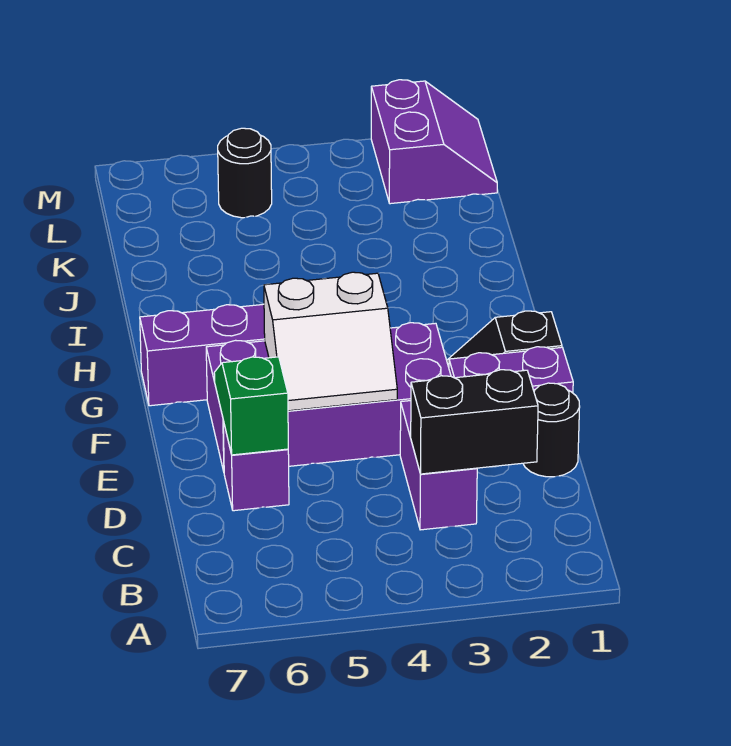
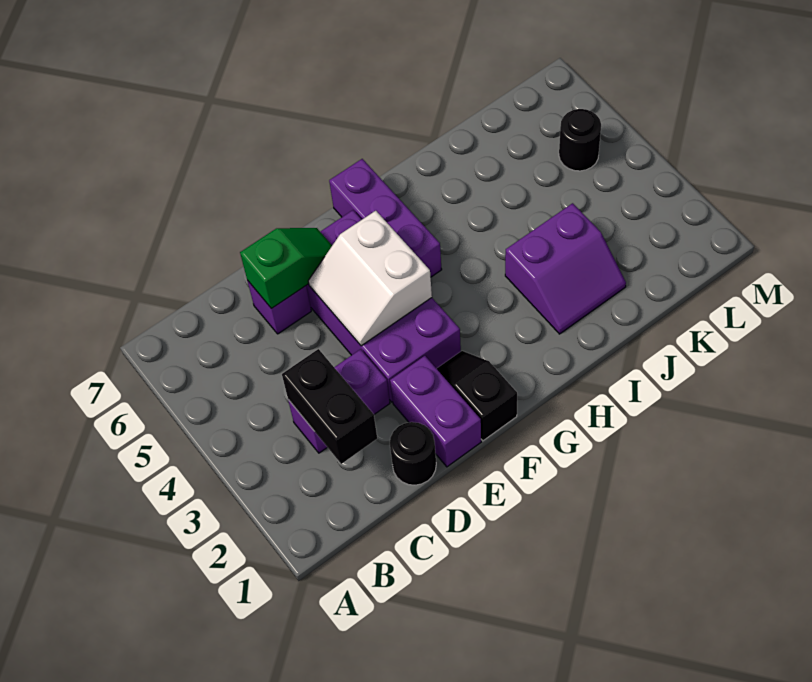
purple 2x2 slope [371,80,497,204] -> purple 2x2 slope moved to [505,203,626,334]

